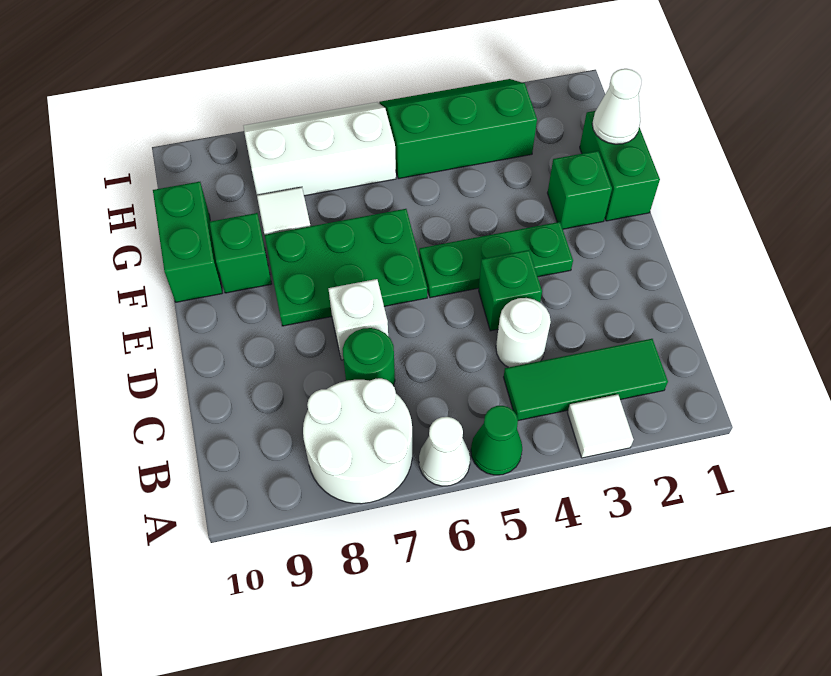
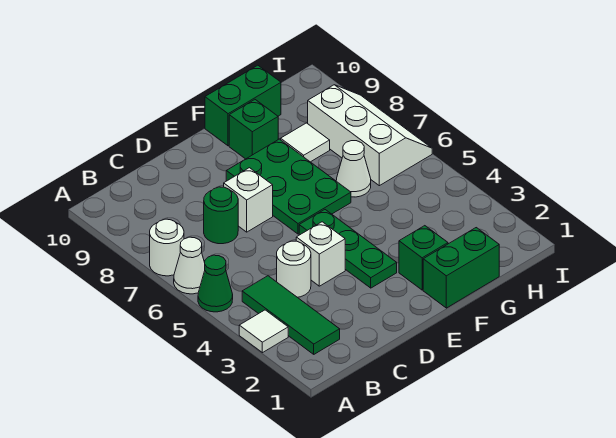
white 2x2 round brick [303,378,412,504] -> white 1x1 round brick [150,219,184,276]
green 1x1 brick [479,250,542,331] -> white 1x1 brick [296,222,345,286]
white 1x1 cone [592,69,642,144] -> white 1x1 cone moved to [336,141,371,197]
green 2x3 slope [379,79,537,179] -> none

